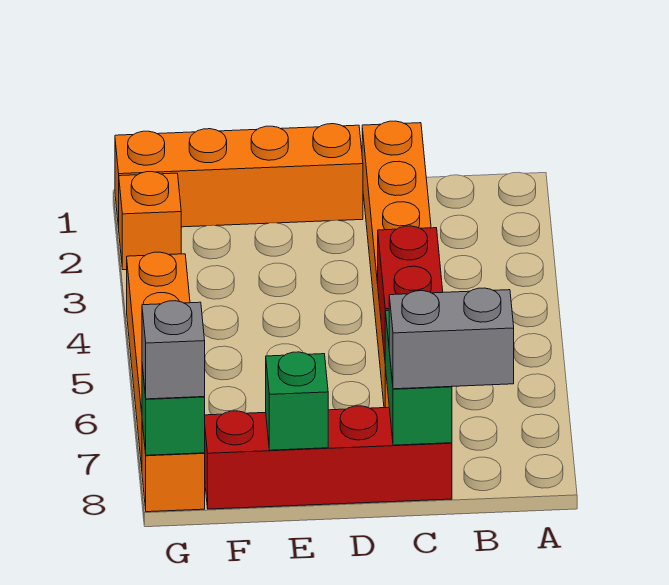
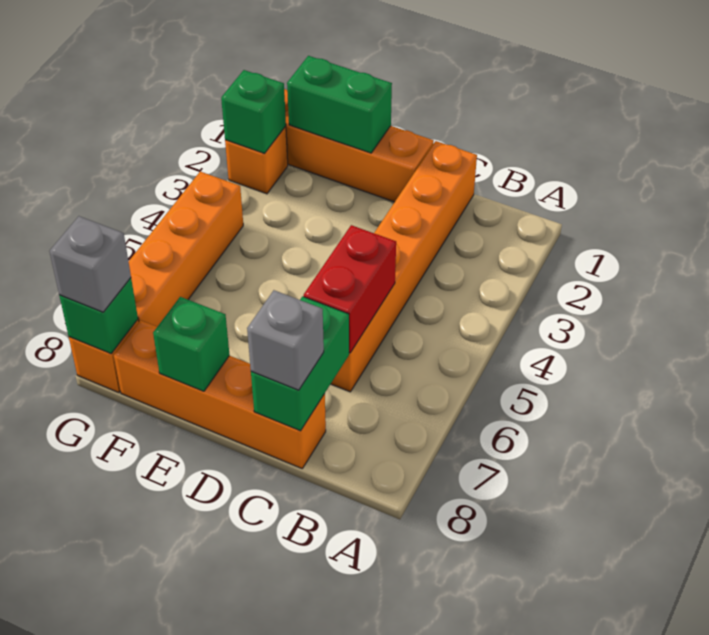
grey 1x2 brick [389,288,514,389] -> grey 1x1 brick [247,290,324,390]
red 1x4 brick [205,406,452,509] -> orange 1x4 brick [114,320,326,468]
none -> green 1x2 brick [287,56,392,153]
none -> green 1x1 brick [221,70,286,154]

